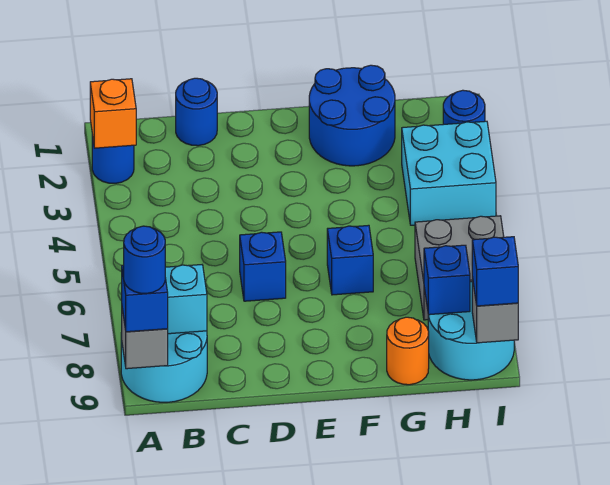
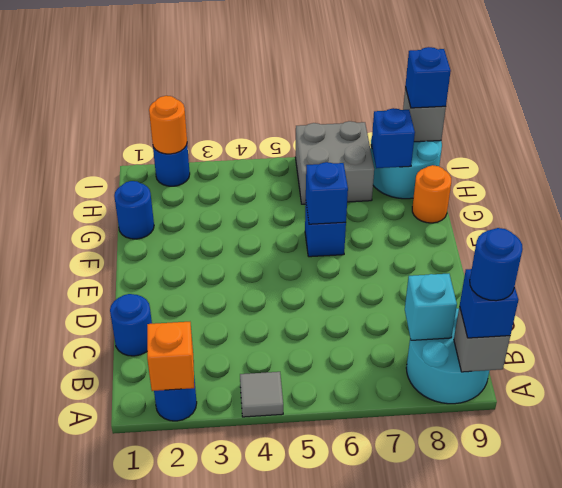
none -> grey 1x1 tile [240,372,283,417]
blue 1x1 brick [240,232,286,301] -> blue 1x1 brick moved to [306,162,348,224]
blue 2x2 round brick [309,65,395,166] -> blue 1x1 round brick [114,181,154,239]
cyan 2x2 brick [402,121,496,225] -> none
none -> orange 1x1 round brick [149,96,187,154]

